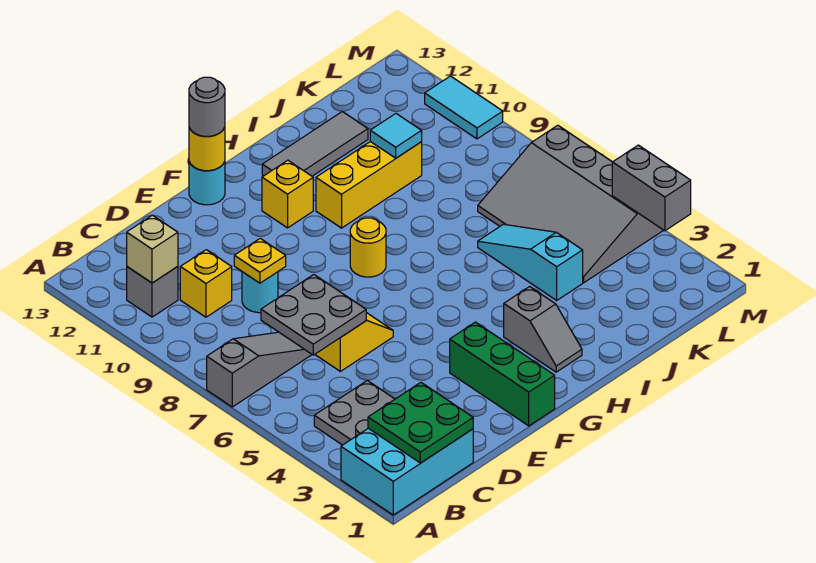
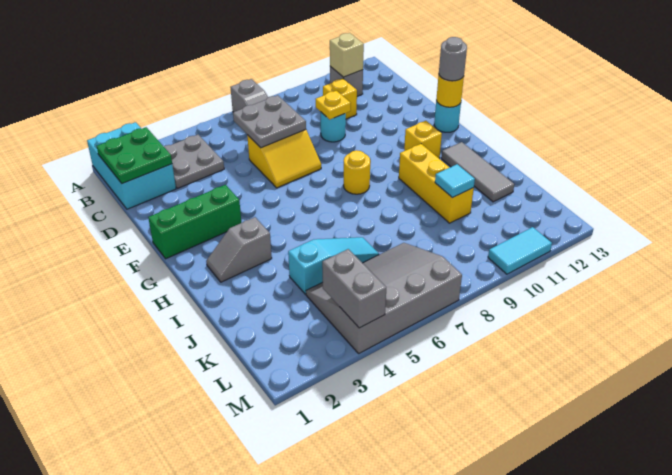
grey 1x2 brick [612,145,691,231] -> grey 1x2 brick turned to [322,249,386,328]

